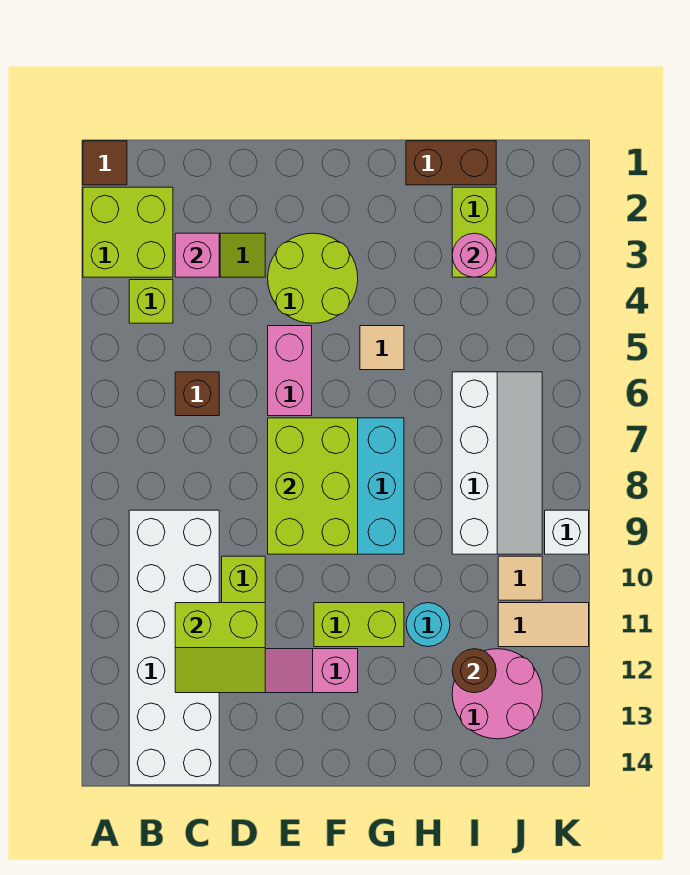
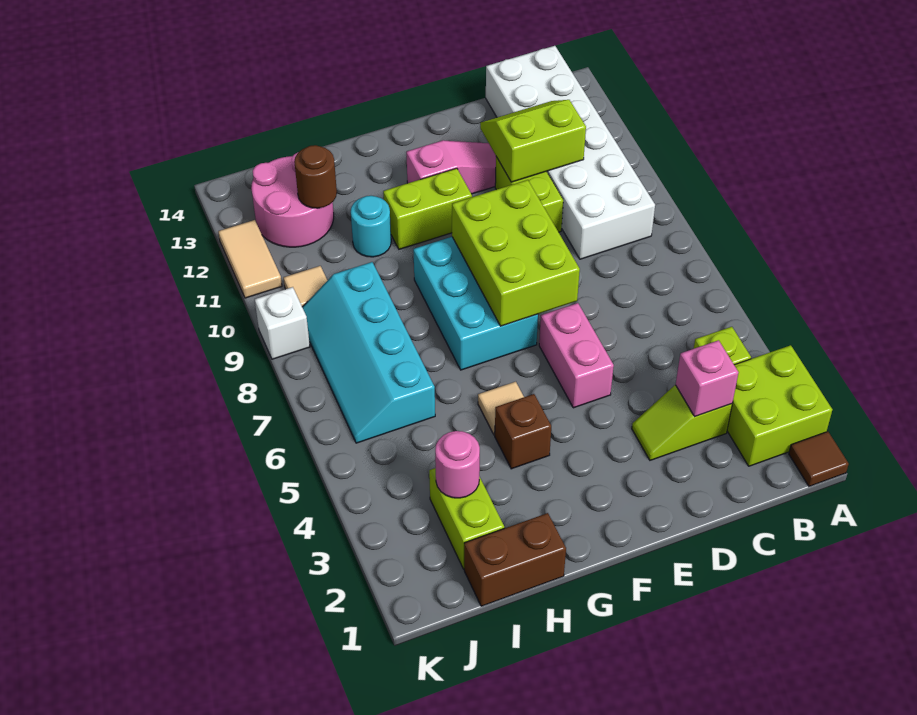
brown 1x1 brick [175,372,219,416] -> brown 1x1 brick moved to [495,394,551,469]
lime 2x2 round brick [268,233,358,323] -> none
white 2x4 slope [452,372,542,554] -> cyan 2x4 slope [302,262,435,443]
tan 1x2 tile [498,603,589,647] -> tan 1x2 tile turned to [218,220,282,298]

